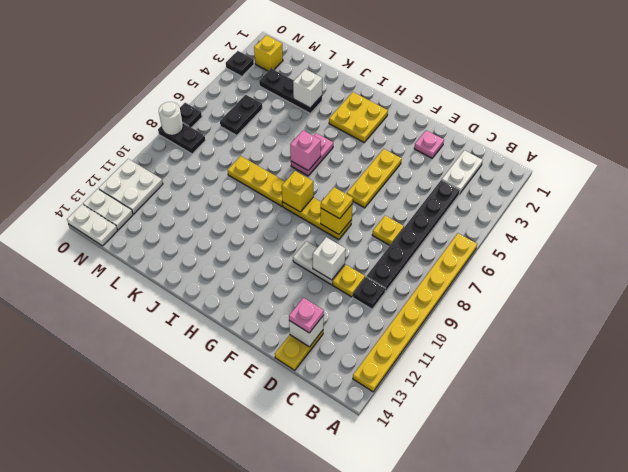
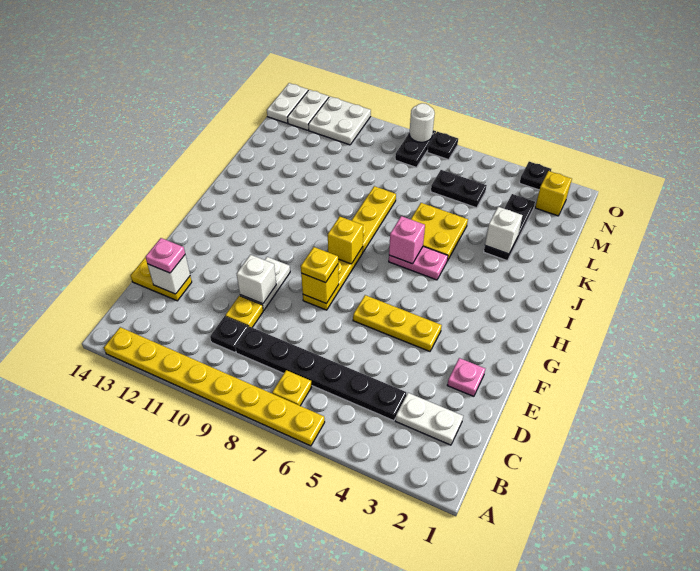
yellow 1x1 plate [372,216,404,245] -> yellow 1x1 plate moved to [272,370,312,406]
yellow 2x2 plate [329,92,388,142] -> yellow 2x2 plate moved to [411,203,468,261]

